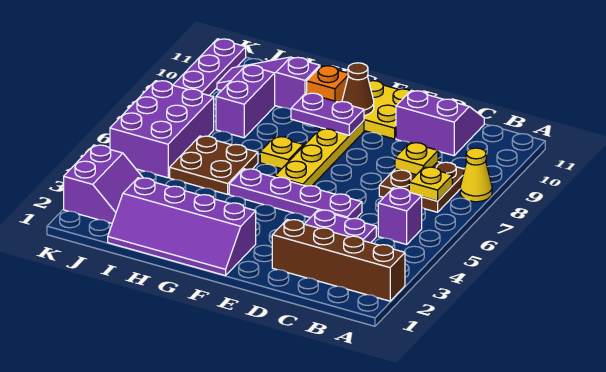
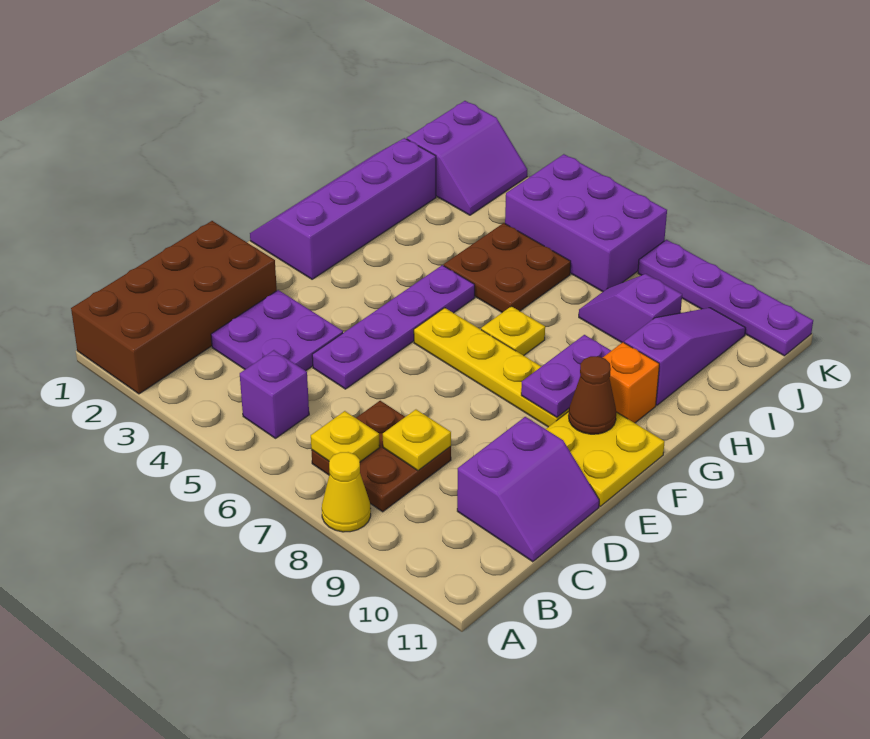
brown 1x4 brick [272,220,405,301] -> brown 2x4 brick [71,221,277,394]
purple 1x2 brick [216,65,275,138] -> purple 1x2 slope [579,274,682,343]
purple 2x2 slope [64,145,143,223] -> purple 2x2 slope turned to [407,101,527,215]

